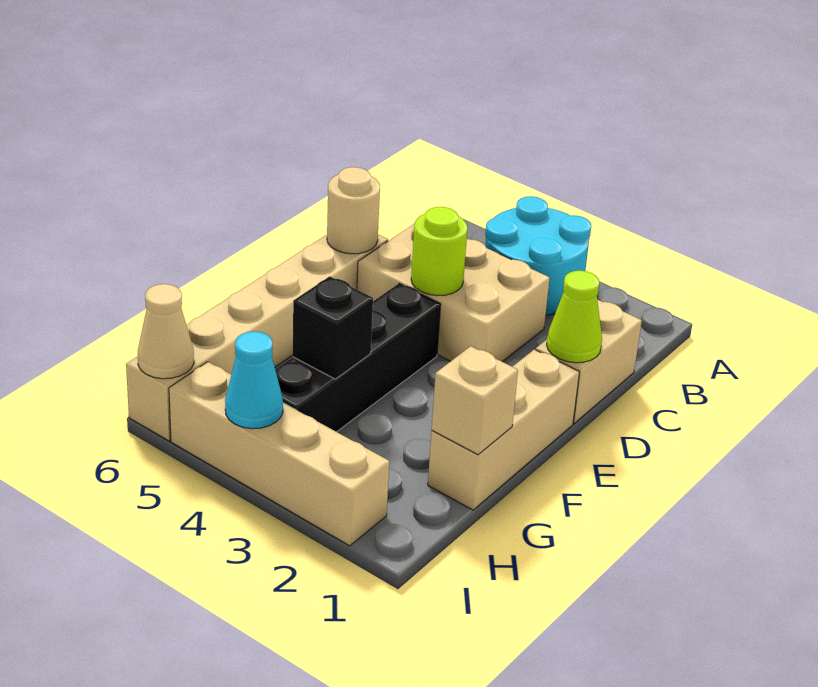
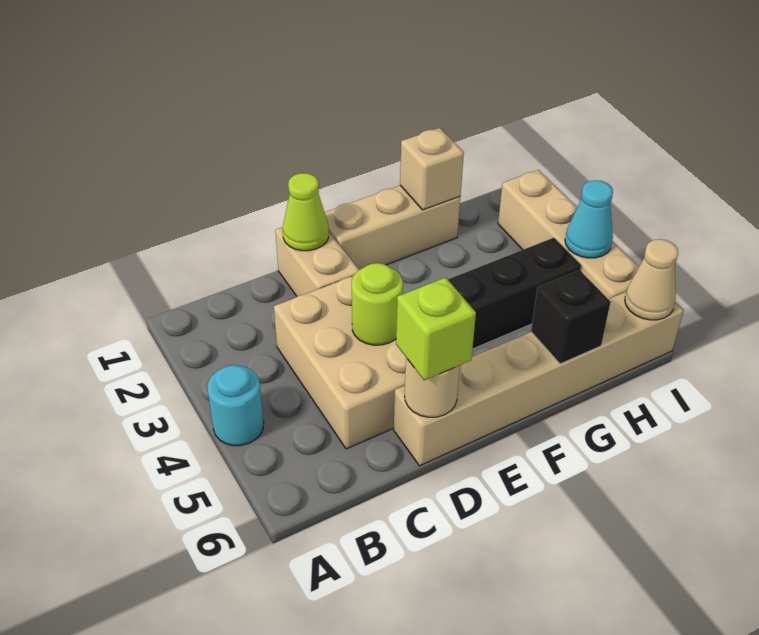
cyan 2x2 round brick [485,196,591,315] -> cyan 1x1 round brick [207,365,264,446]
tan 1x2 brick [536,299,642,423] -> tan 1x2 brick turned to [275,227,359,296]
none -> lime 1x1 brick [396,278,476,380]
black 1x1 brick [293,276,373,379] -> black 1x1 brick moved to [531,270,611,364]

